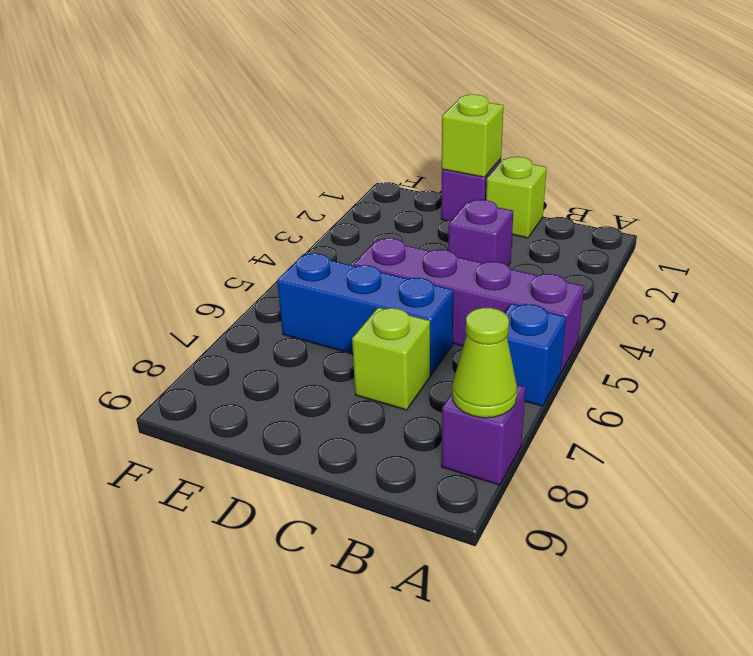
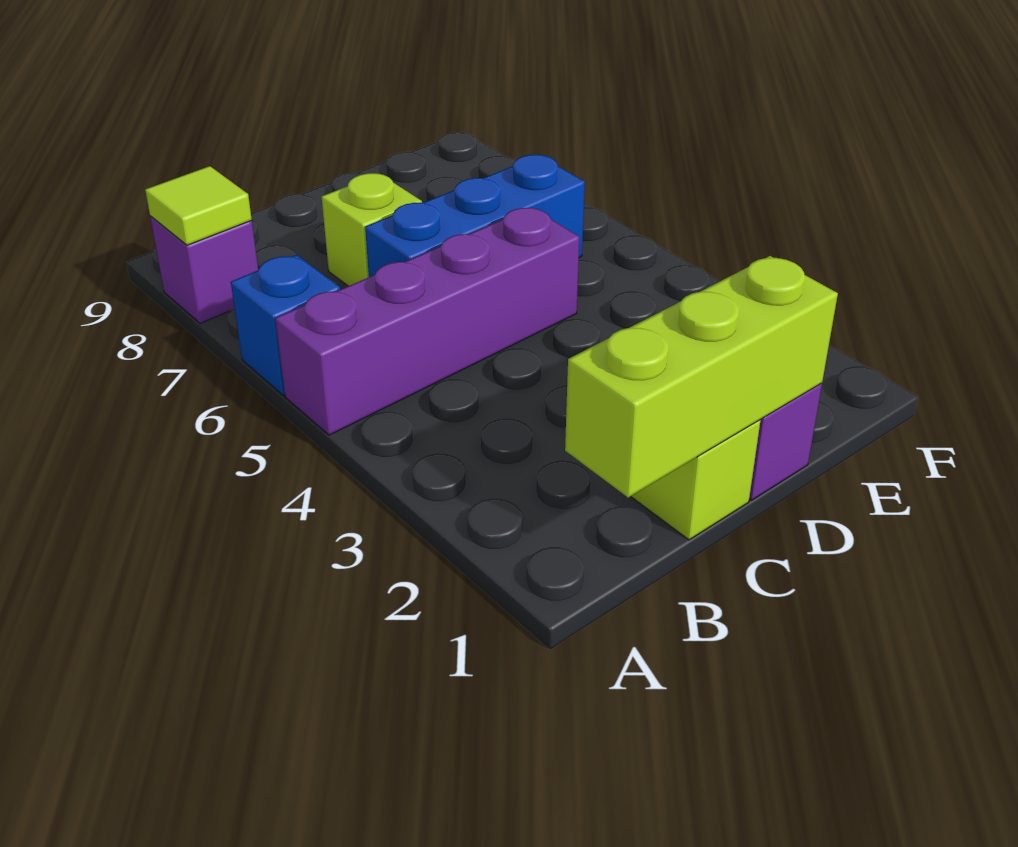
lime 1x1 cone [452,308,517,418] -> lime 1x1 tile [145,166,252,245]
purple 1x1 brick [448,200,513,266] -> none
lime 1x1 brick [442,95,504,177] -> lime 1x3 brick [565,256,838,497]

